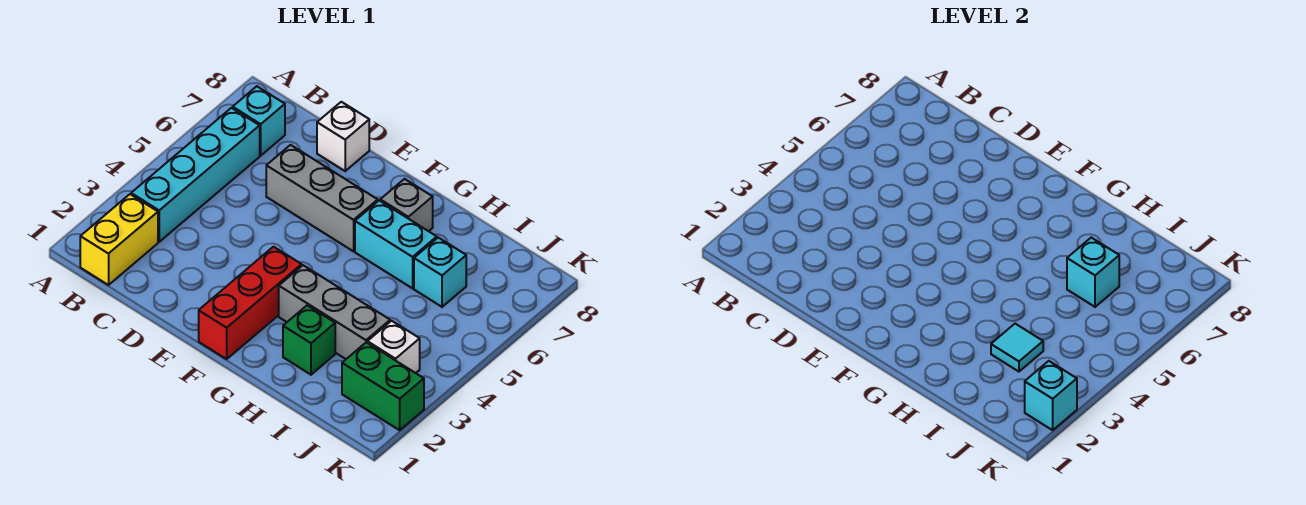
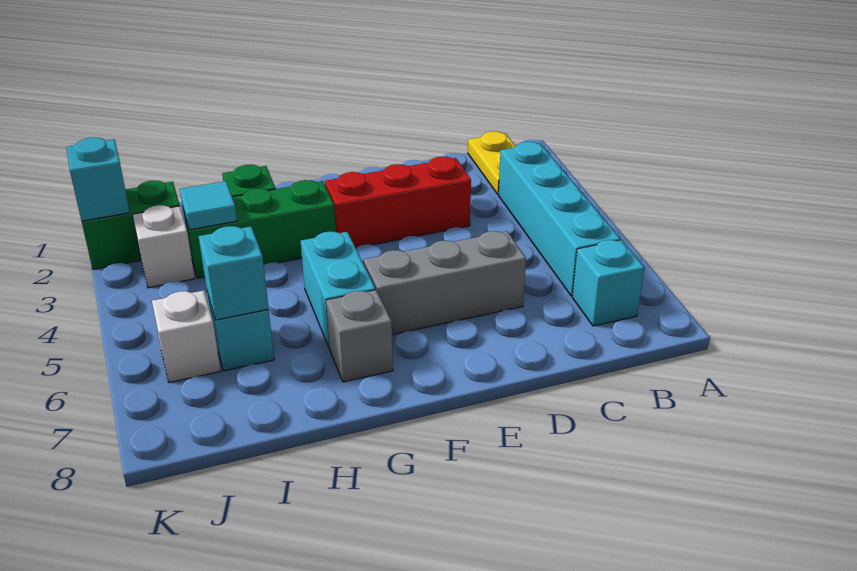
yellow 1x2 brick [80,194,158,285] -> yellow 1x2 plate [468,131,516,194]
white 1x1 brick [317,102,369,171] -> white 1x1 brick moved to [152,290,221,383]
red 1x3 brick [199,247,302,359] -> red 1x3 brick turned to [325,157,471,248]
grey 1x3 brick [279,265,390,359] -> green 1x3 brick [183,180,336,278]
cyan 1x2 brick [355,201,437,288] -> cyan 1x2 brick turned to [301,232,376,347]

